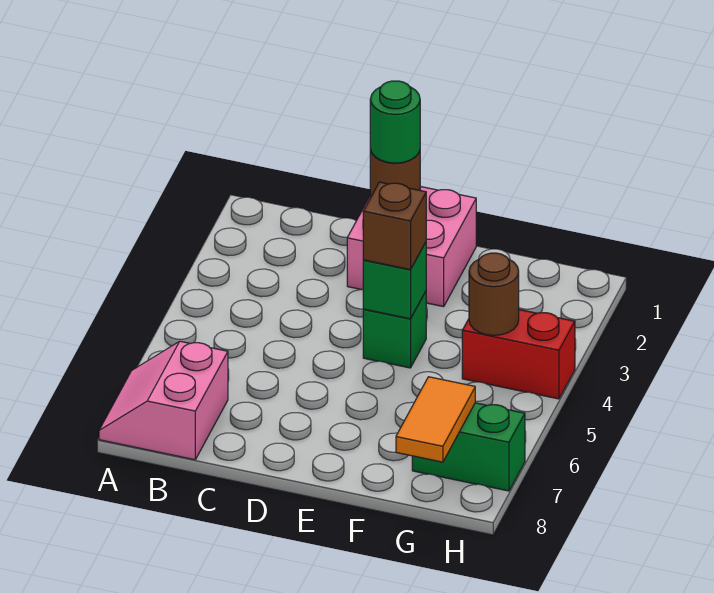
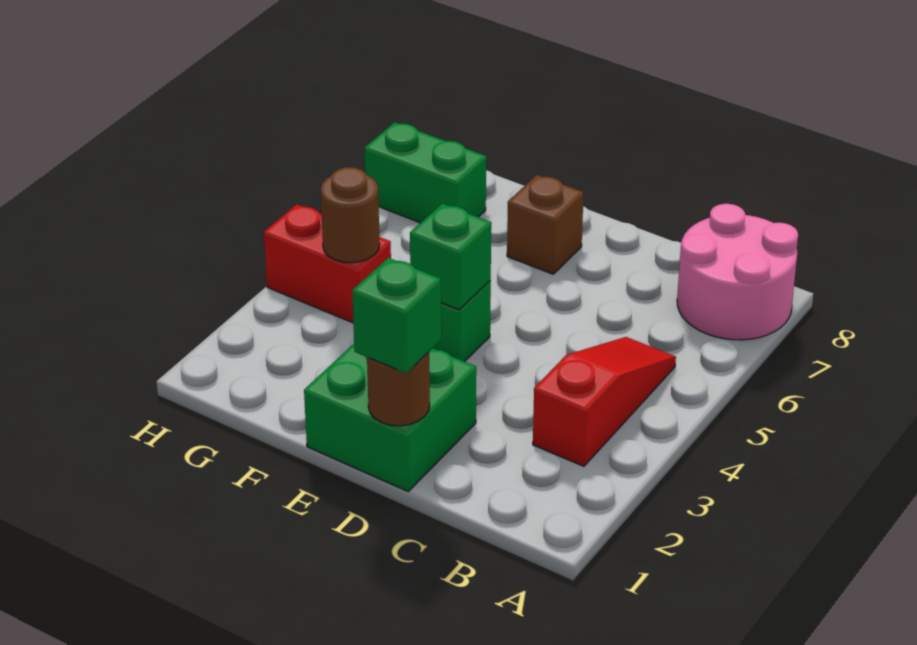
pink 2x2 slope [99,341,228,460] -> pink 2x2 round brick [677,204,798,340]
none -> red 1x3 slope [533,337,676,466]
pink 2x2 brick [347,186,476,307] -> green 2x2 brick [304,344,476,491]
green 1x1 round brick [370,81,420,163] -> green 1x1 brick [352,258,441,373]
brown 1x1 brick [363,182,426,270] -> brown 1x1 brick moved to [507,175,584,274]
orange 1x2 tile [396,377,475,462] -> none

